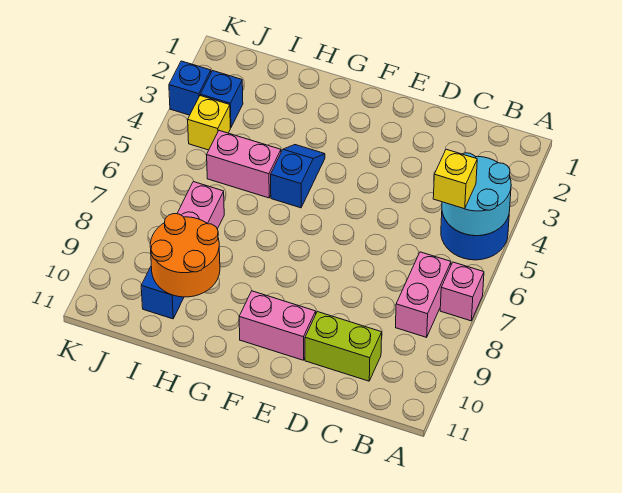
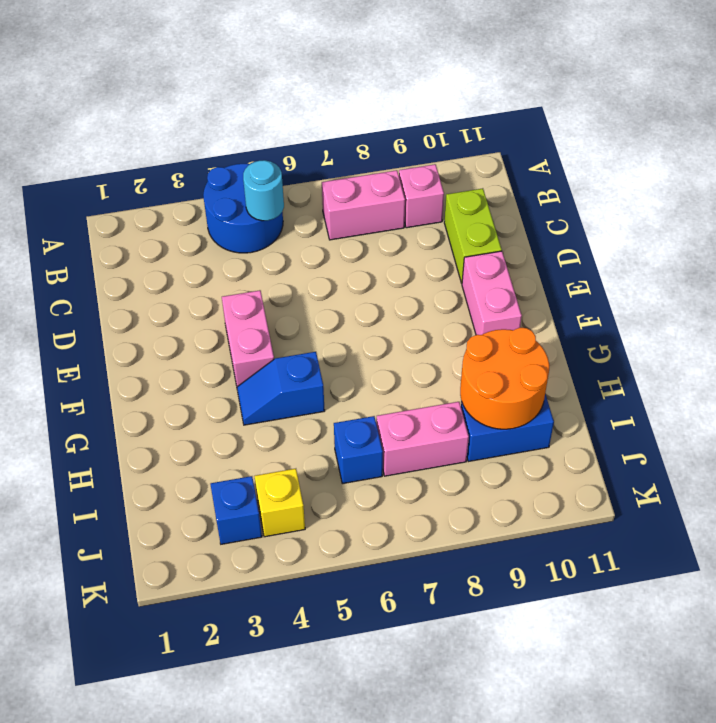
cyan 2x2 round brick [442,153,511,236] -> cyan 1x1 round brick [243,160,284,221]
pink 1x1 brick [440,262,484,321] -> pink 1x1 brick moved to [399,164,444,228]
yellow 1x1 brick [433,149,477,209] -> none
pink 1x2 brick [207,131,281,198] -> pink 1x2 brick moved to [222,290,274,387]
blue 1x1 brick [169,61,211,115] -> blue 1x1 brick moved to [334,416,383,484]

